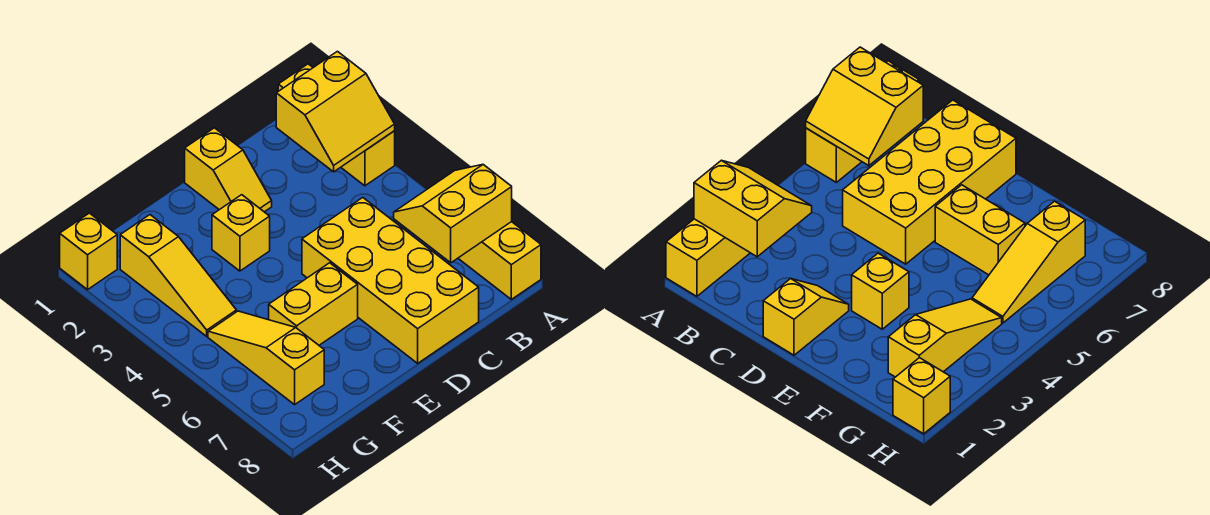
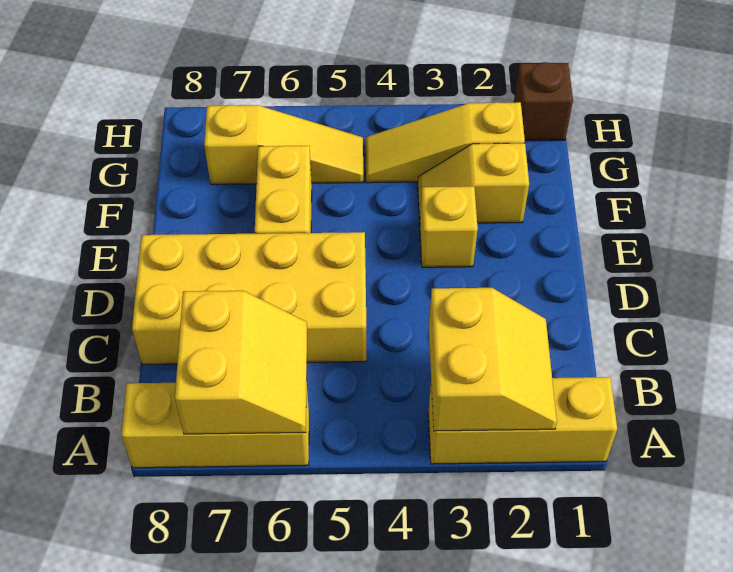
yellow 2x2 slope [276,51,395,172] -> yellow 2x2 slope turned to [429,288,557,431]
yellow 1x2 slope [185,128,272,212] -> yellow 1x2 slope moved to [418,143,529,223]
yellow 1x1 brick [60,213,117,290] -> brown 1x1 brick [514,62,573,141]

